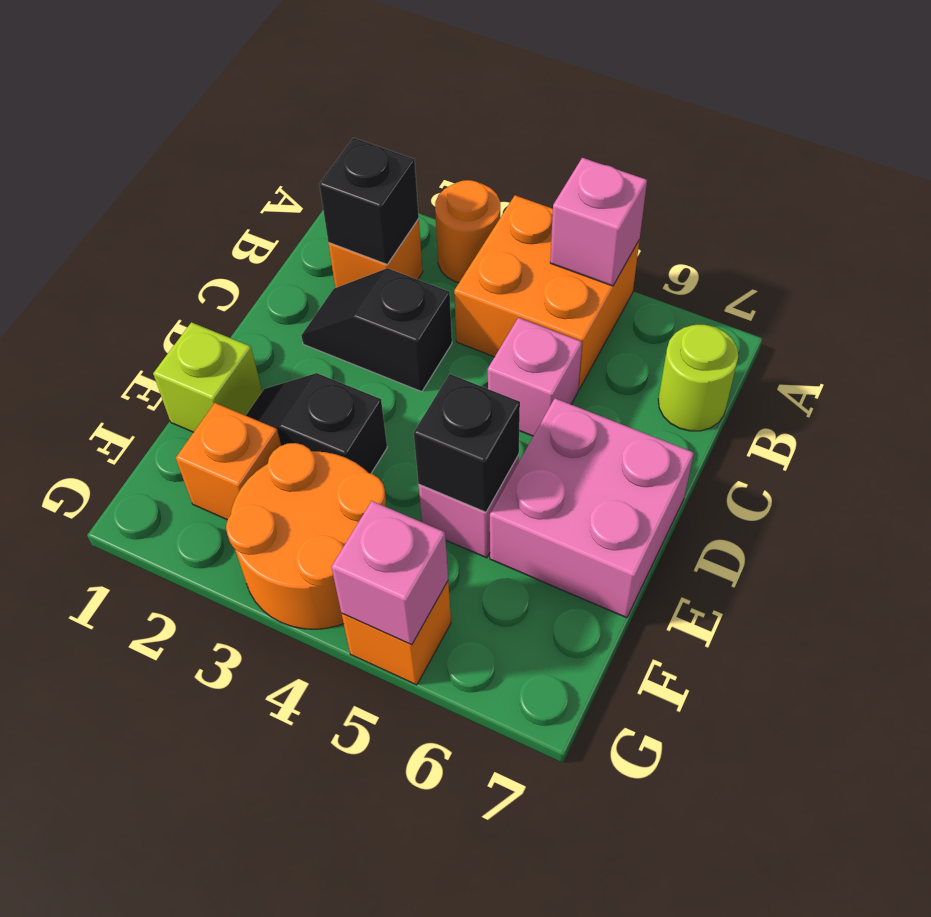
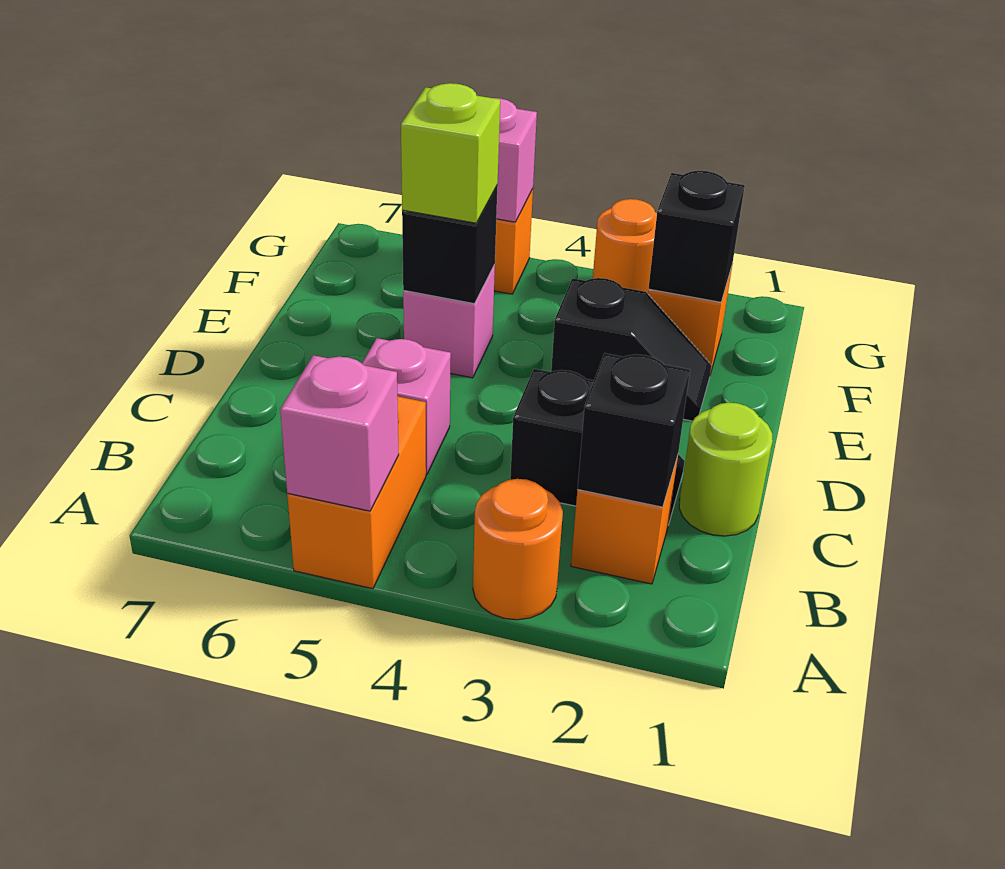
orange 2x2 brick [454,195,639,389] -> orange 1x2 brick [287,396,426,589]
lime 1x1 round brick [658,325,738,431] -> lime 1x1 round brick moved to [679,403,773,536]
pink 2x2 brick [490,398,694,618] -> none
lime 1x1 brick [153,322,262,432] -> lime 1x1 brick moved to [401,83,500,223]
none -> black 1x1 brick [648,171,745,302]
orange 2x2 round brick [226,443,386,629] -> orange 1x1 round brick [593,199,657,294]

